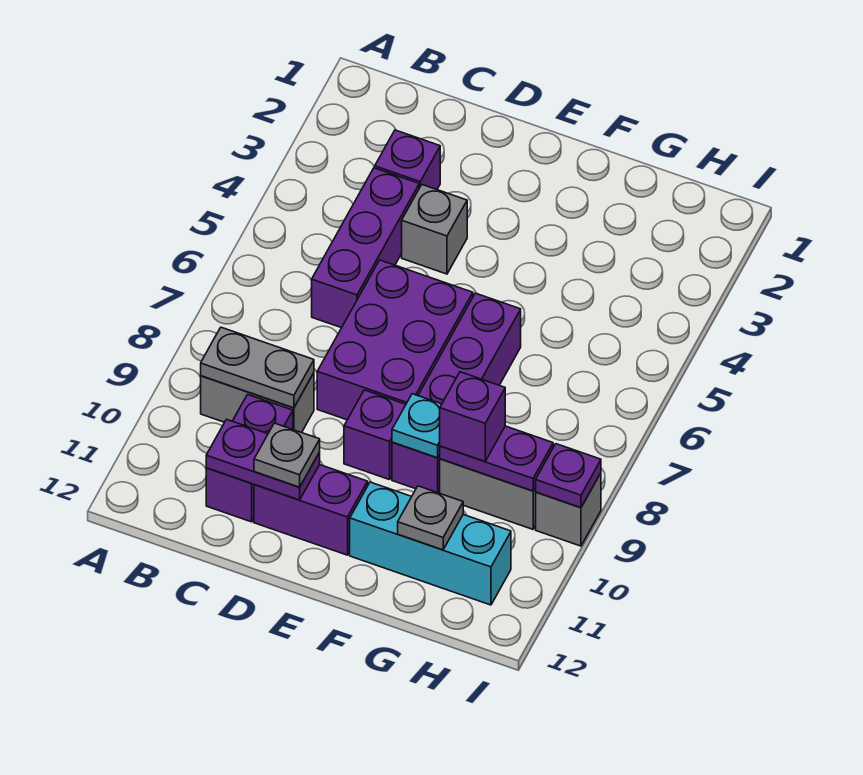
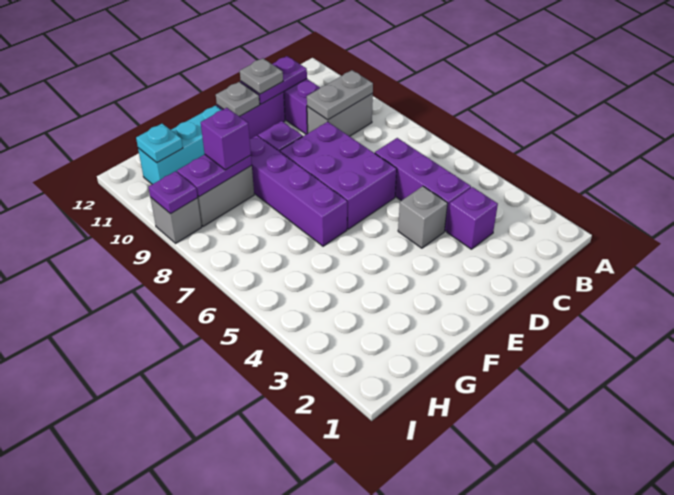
cyan 1x1 plate [392,394,442,458] -> cyan 1x1 plate moved to [136,124,183,163]
grey 1x1 plate [398,486,463,550] -> grey 1x1 plate moved to [216,82,260,116]

